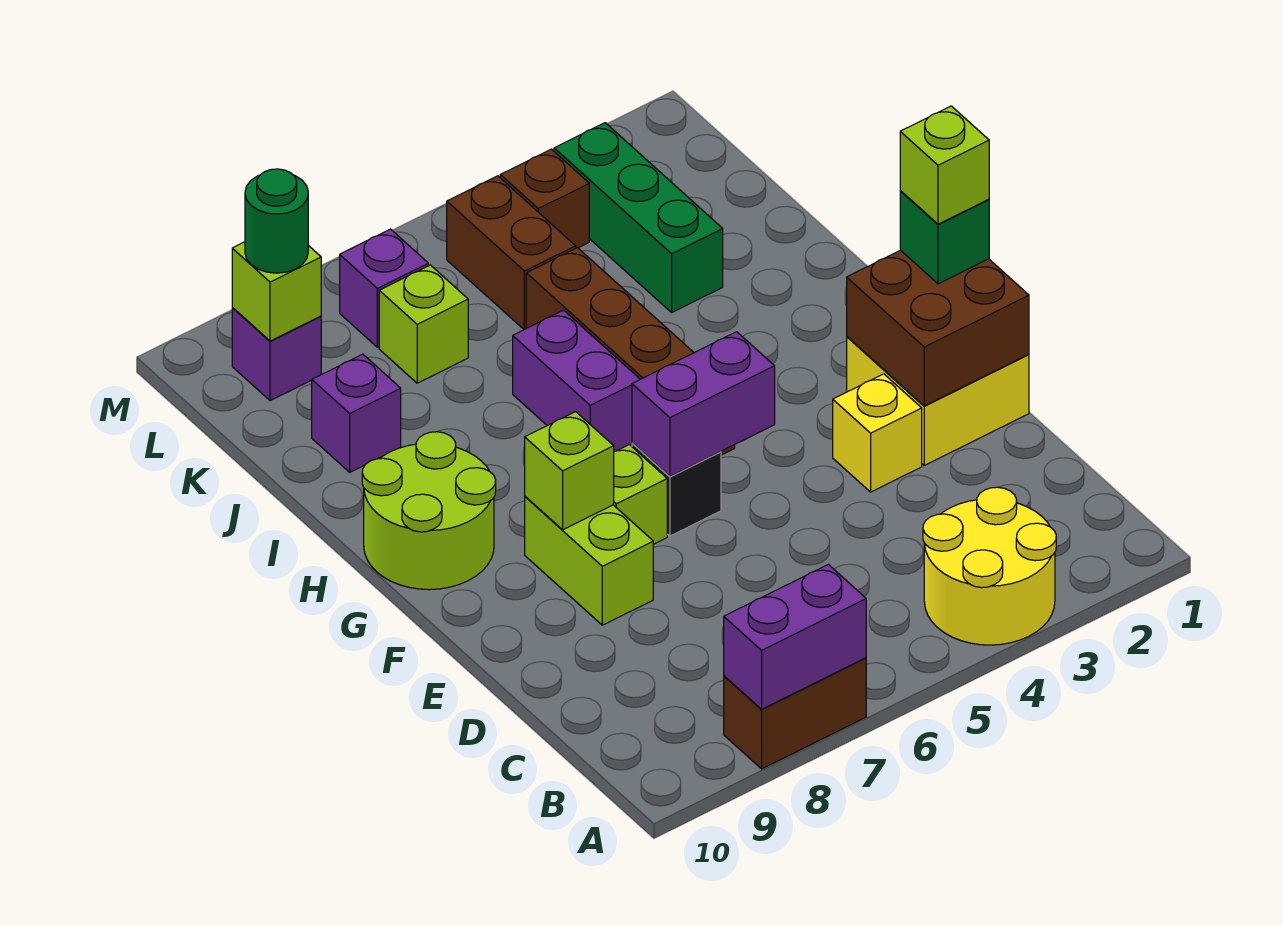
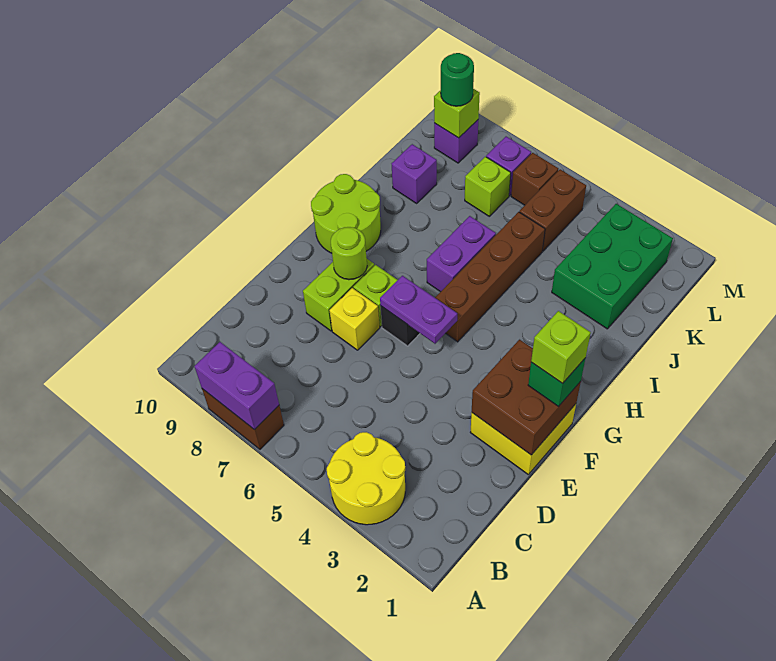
yellow 1x1 brick [833,374,922,492] -> yellow 1x1 brick moved to [329,288,380,350]
purple 1x2 brick [632,332,775,476] -> purple 1x2 plate [380,276,457,344]
lime 1x1 brick [525,412,614,530] -> lime 1x1 round brick [331,227,367,280]
green 1x3 brick [554,123,723,312] -> green 2x3 brick [552,204,673,329]
brown 1x1 brick [500,149,589,248] -> brown 1x1 brick moved to [511,153,558,205]

